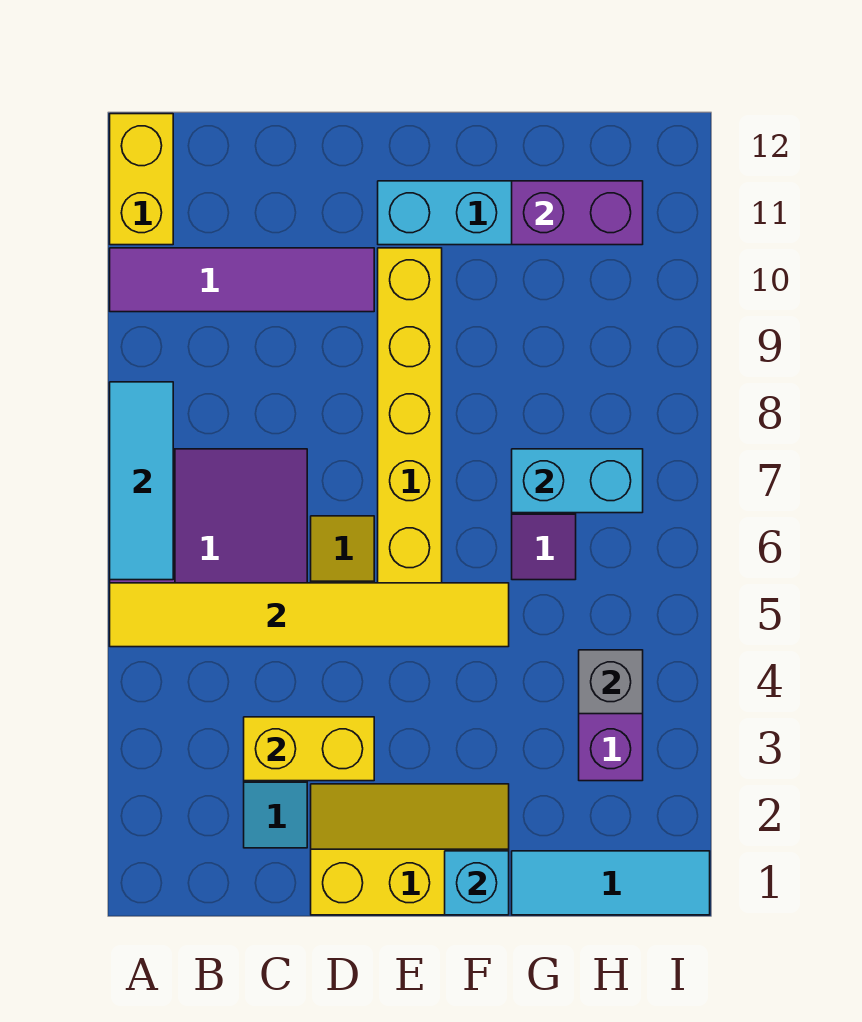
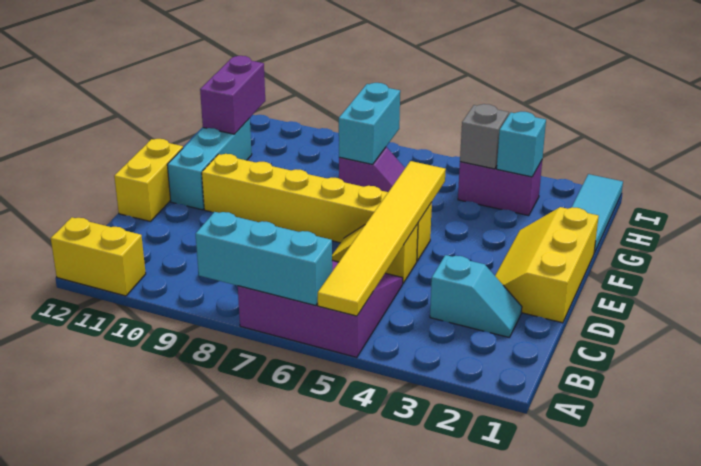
cyan 1x3 tile [110,382,173,580] -> cyan 1x3 brick [196,212,332,305]
purple 1x4 tile [110,248,374,312] -> none
yellow 1x2 brick [244,717,374,781] -> yellow 1x2 brick moved to [114,139,183,222]
cyan 1x1 brick [445,851,509,915] -> cyan 1x1 brick moved to [497,112,546,177]

